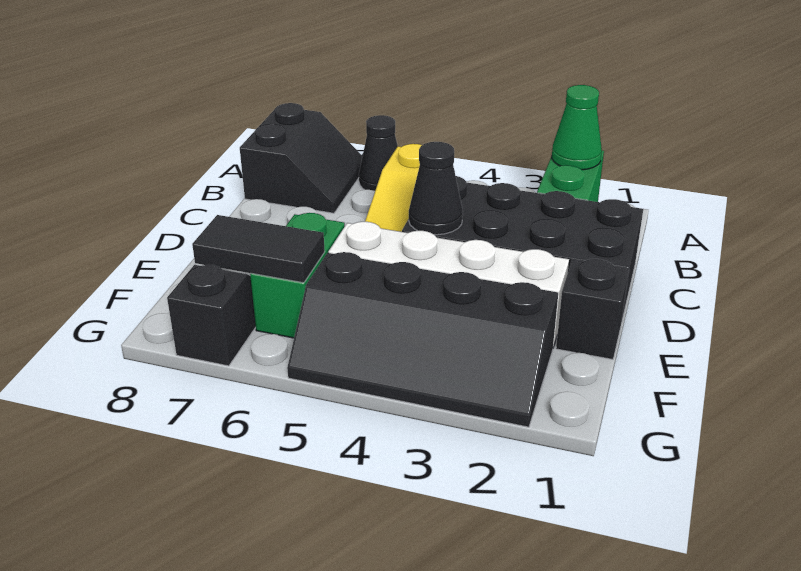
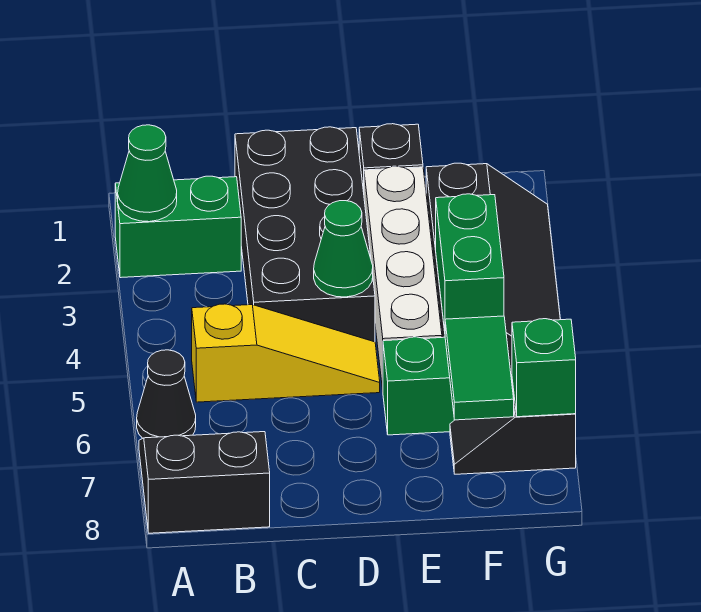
black 1x1 cone [409,142,463,235] -> green 1x1 cone [314,201,373,297]
none -> green 1x2 brick [436,194,504,331]
black 1x2 tile [192,215,325,283] -> green 1x2 tile [445,316,514,420]
none -> green 1x1 brick [512,319,576,417]

